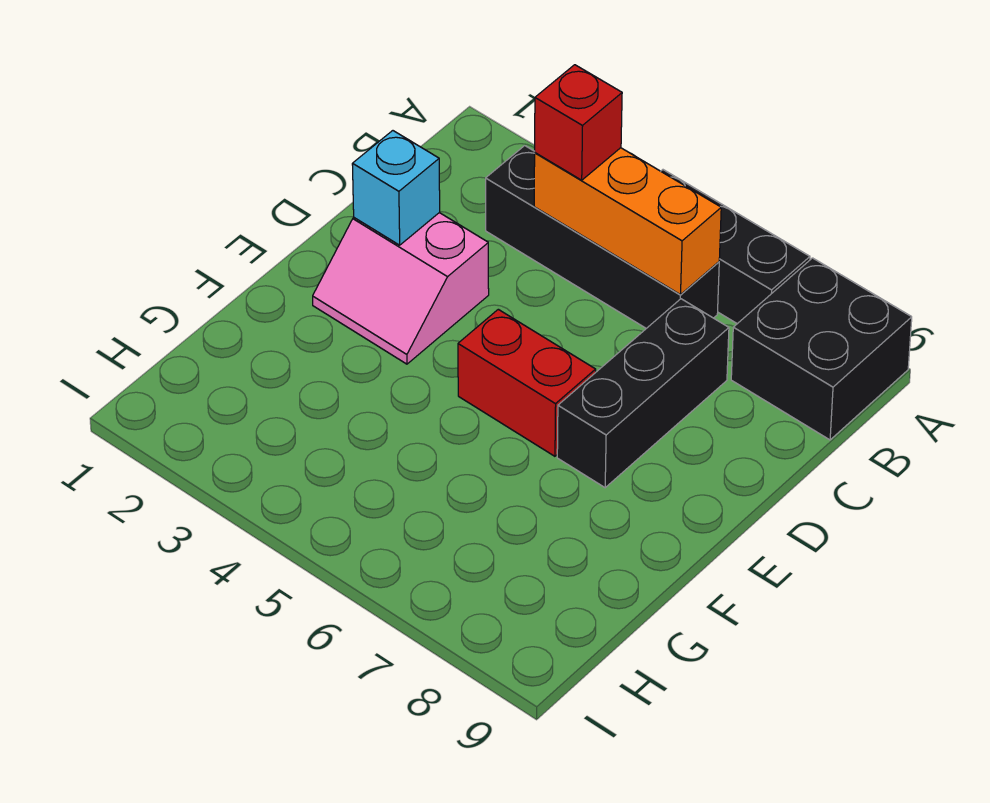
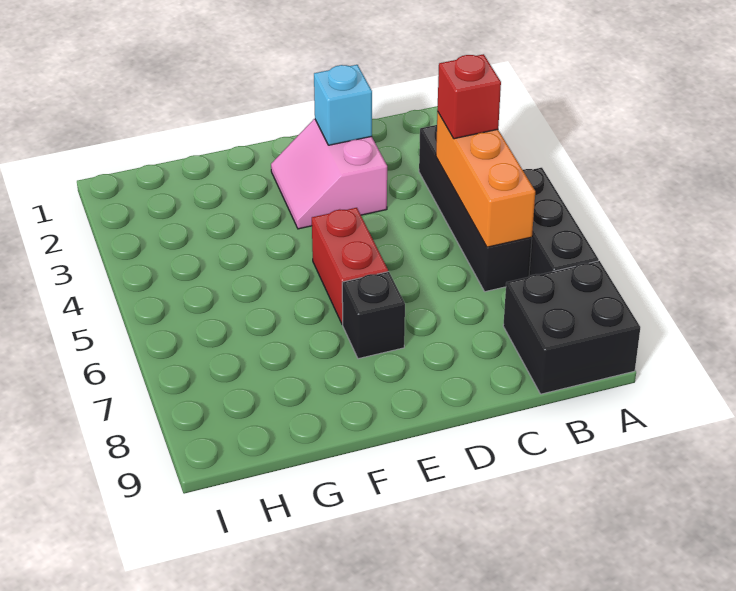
black 1x3 brick [557,299,729,488] -> black 1x1 brick [342,272,405,359]

